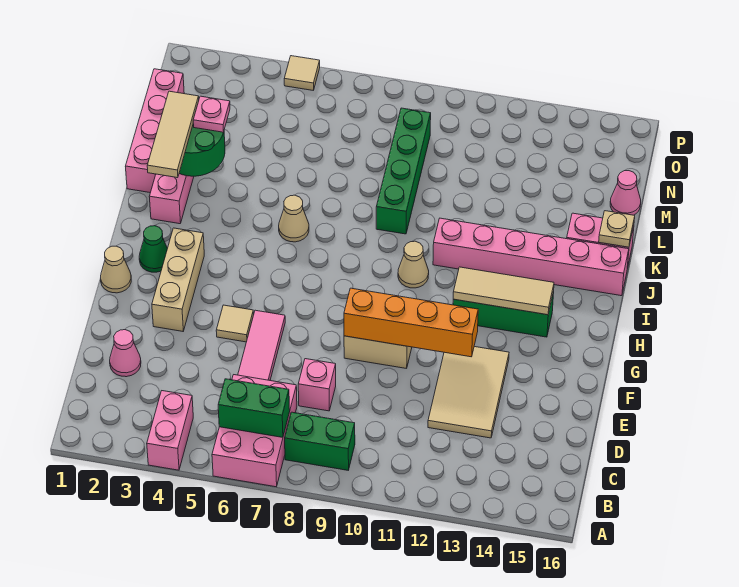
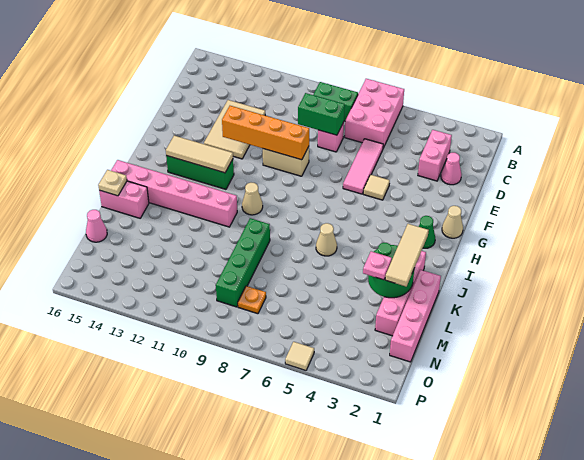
pink 1x2 brick [147,391,193,470] -> pink 1x2 brick moved to [418,130,452,181]
green 1x2 brick [218,379,290,437] -> green 1x2 brick moved to [298,93,345,135]
tan 1x3 brick [152,228,204,331] -> none
none -> orange 1x1 plate [238,286,266,314]

